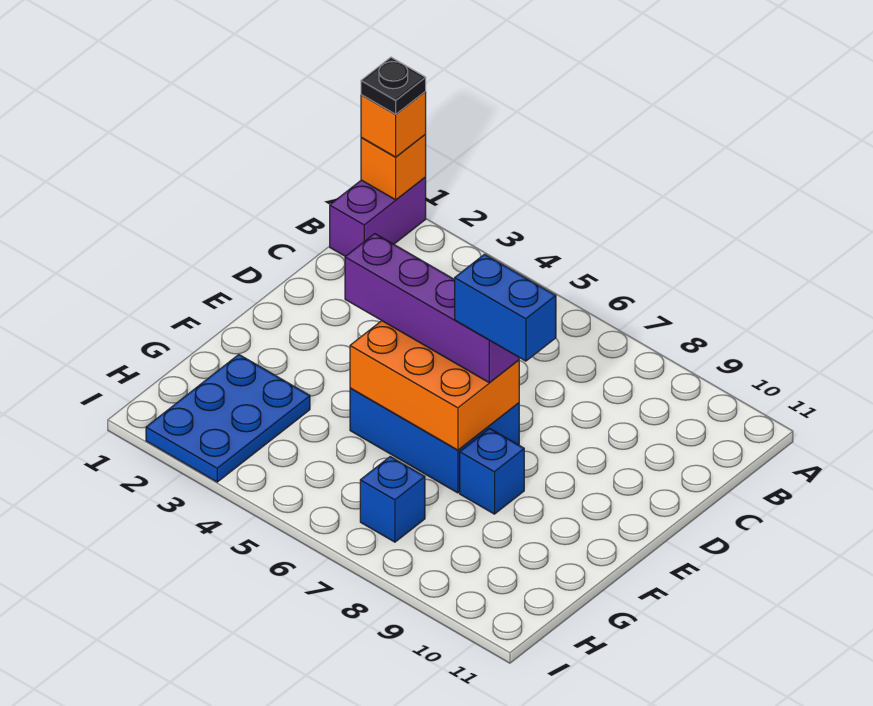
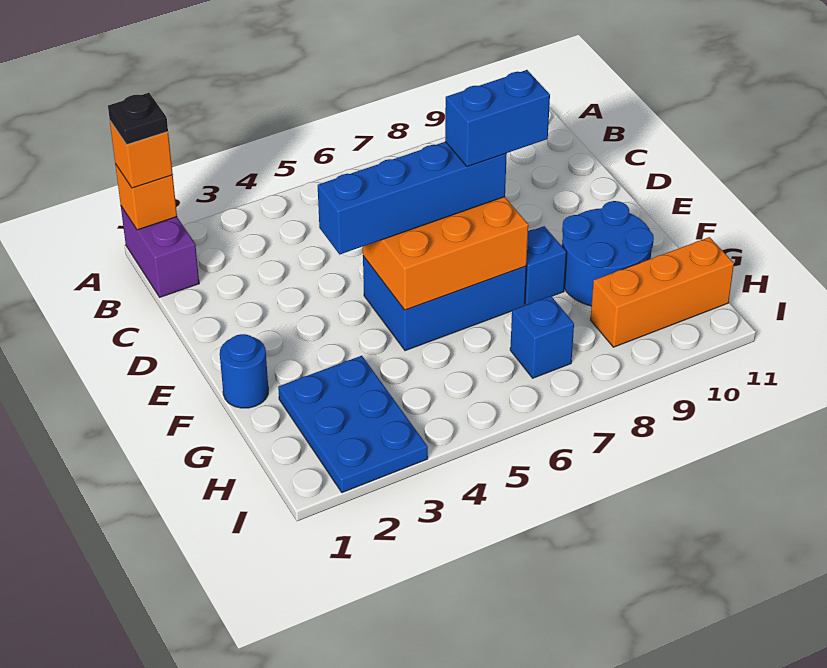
purple 1x4 brick [345,234,519,383] -> blue 1x4 brick [318,142,507,255]
none -> blue 1x1 round brick [220,334,268,408]
none -> blue 2x2 round brick [562,201,654,306]
none -> orange 1x3 brick [591,237,734,347]

